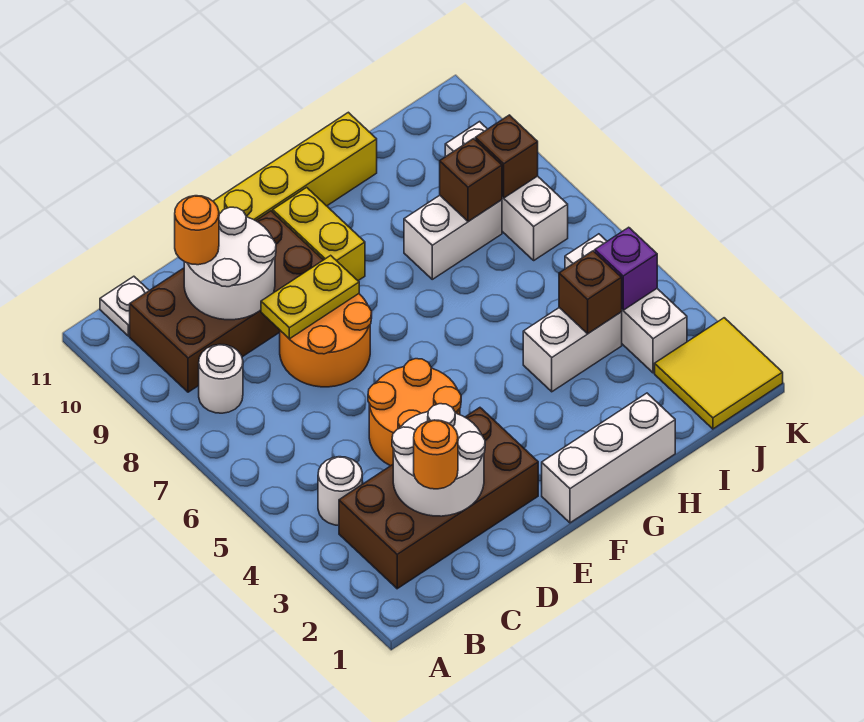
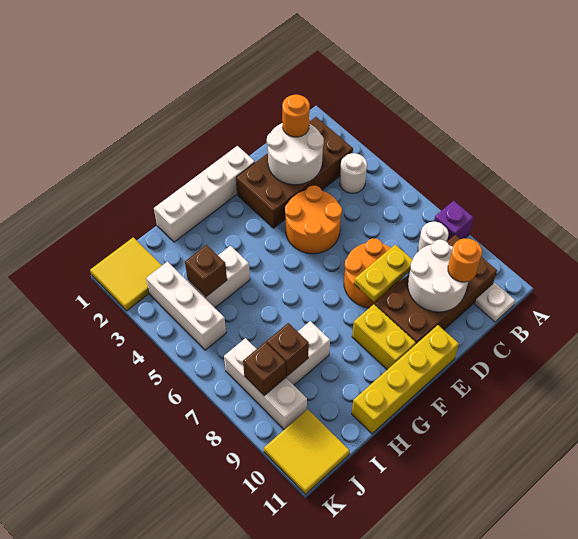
white 1x3 brick [542,393,675,523] -> white 1x4 brick [154,146,255,242]
purple 1x1 brick [595,227,657,310] -> purple 1x1 brick moved to [434,201,473,241]
none -> yellow 2x2 tile [264,409,350,494]

